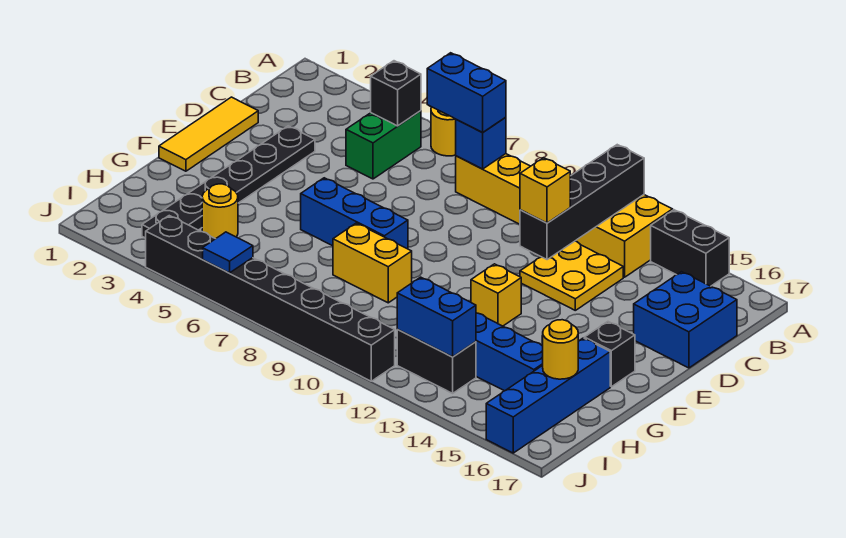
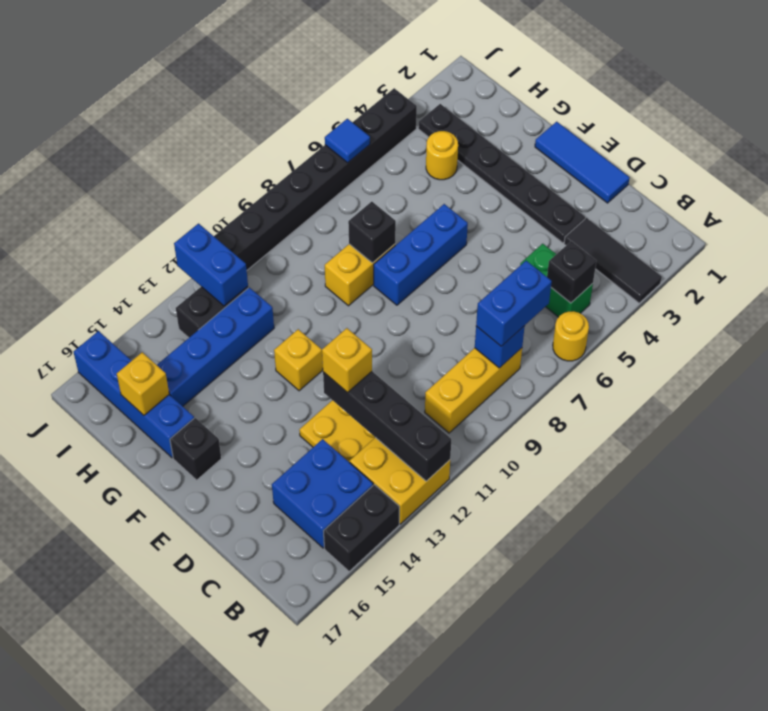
none -> black 1x3 tile [564,218,662,303]
blue 2x2 brick [634,272,737,368] -> blue 2x2 brick moved to [272,439,373,548]
yellow 1x3 tile [159,97,258,171] -> blue 1x3 tile [535,122,630,203]
none -> black 1x1 brick [348,202,396,263]
yellow 1x1 round brick [542,320,578,379] -> yellow 1x1 brick [117,352,169,415]
blue 1x2 brick [397,277,476,357] -> blue 1x2 brick turned to [174,224,248,306]

